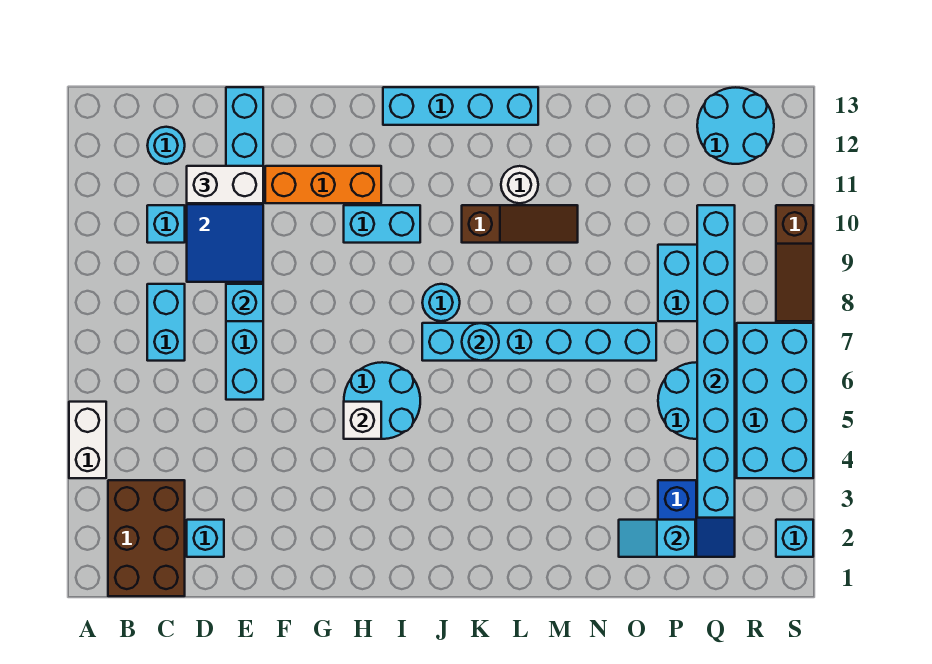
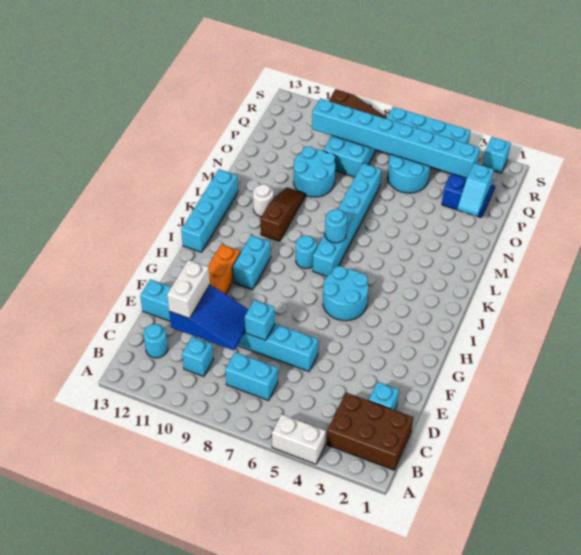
white 1x1 brick [344,402,381,439] -> none
cyan 2x2 round brick [697,87,774,164] -> cyan 2x2 round brick moved to [294,146,335,197]

